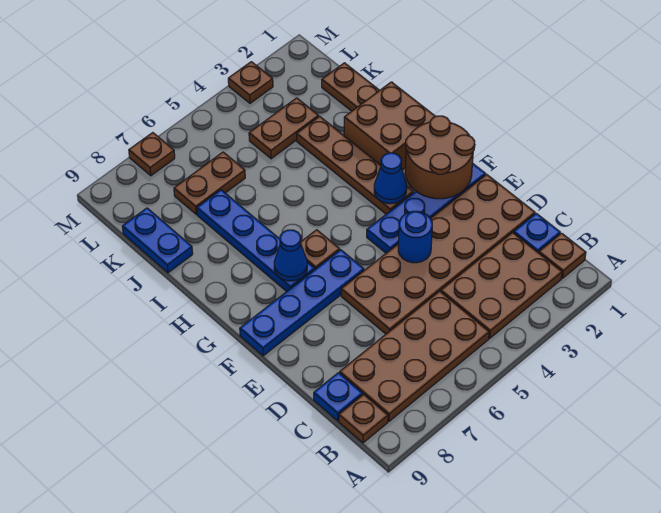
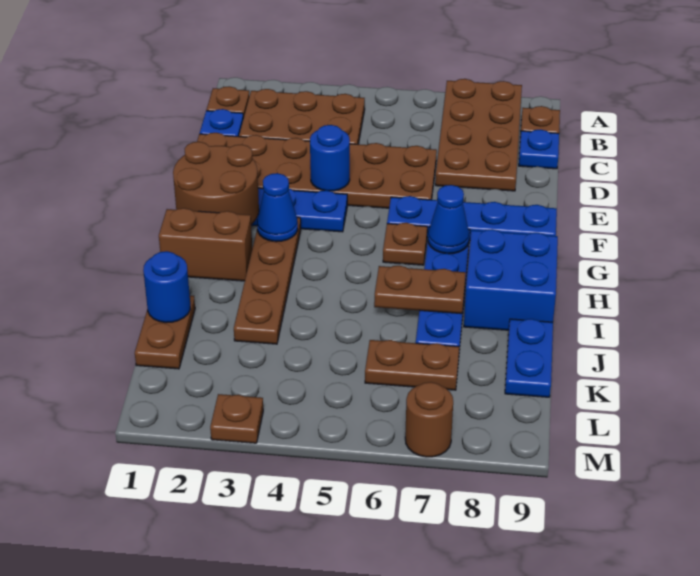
brown 2x4 plate [340,291,489,421] -> brown 2x4 plate turned to [435,79,522,191]
brown 2x2 brick [344,82,435,170] -> brown 1x2 brick [159,208,252,281]
none -> blue 2x2 brick [464,229,558,330]
none -> blue 1x1 round brick [143,251,190,323]
brown 1x2 plate [249,98,319,159] -> brown 1x2 plate moved to [374,266,466,314]
brown 1x1 plate [129,133,175,176] -> brown 1x1 round brick [405,382,453,457]

